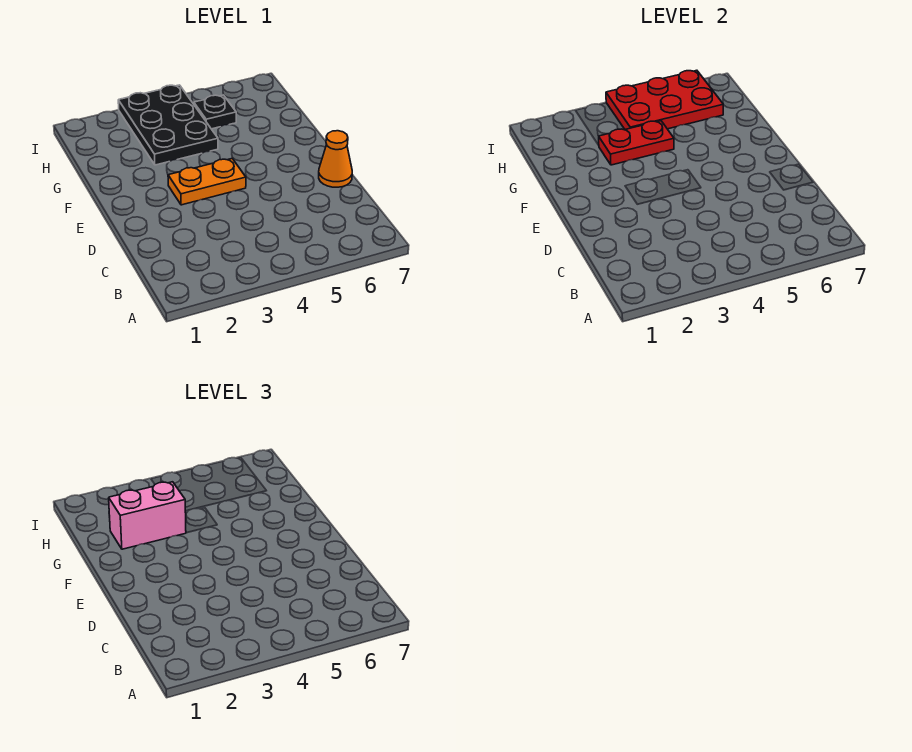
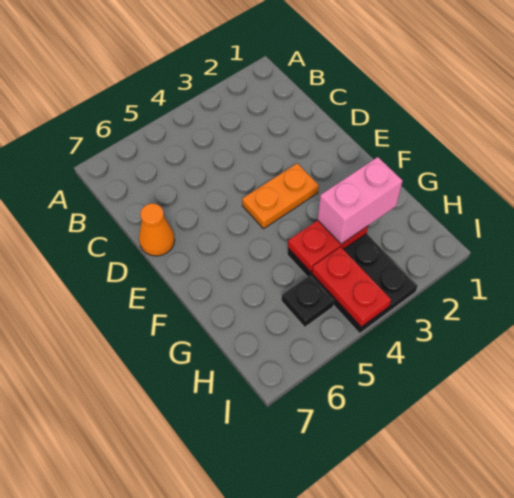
red 2x3 plate [606,70,723,129] -> red 1x2 plate [312,247,391,327]

